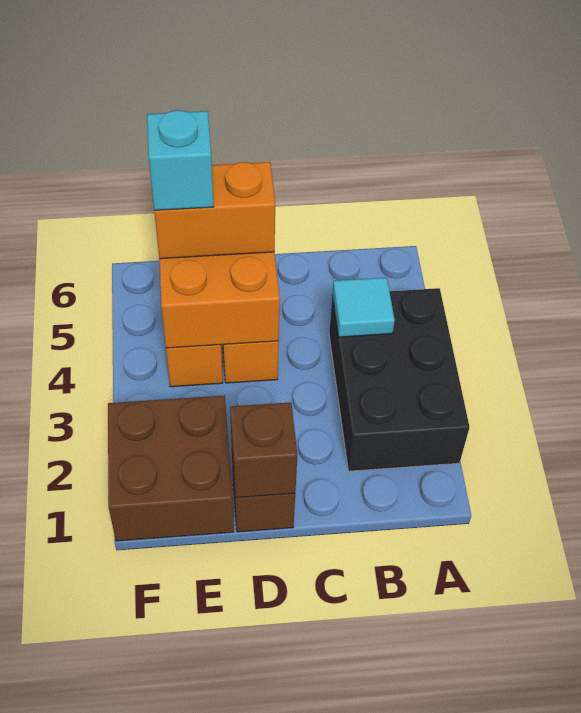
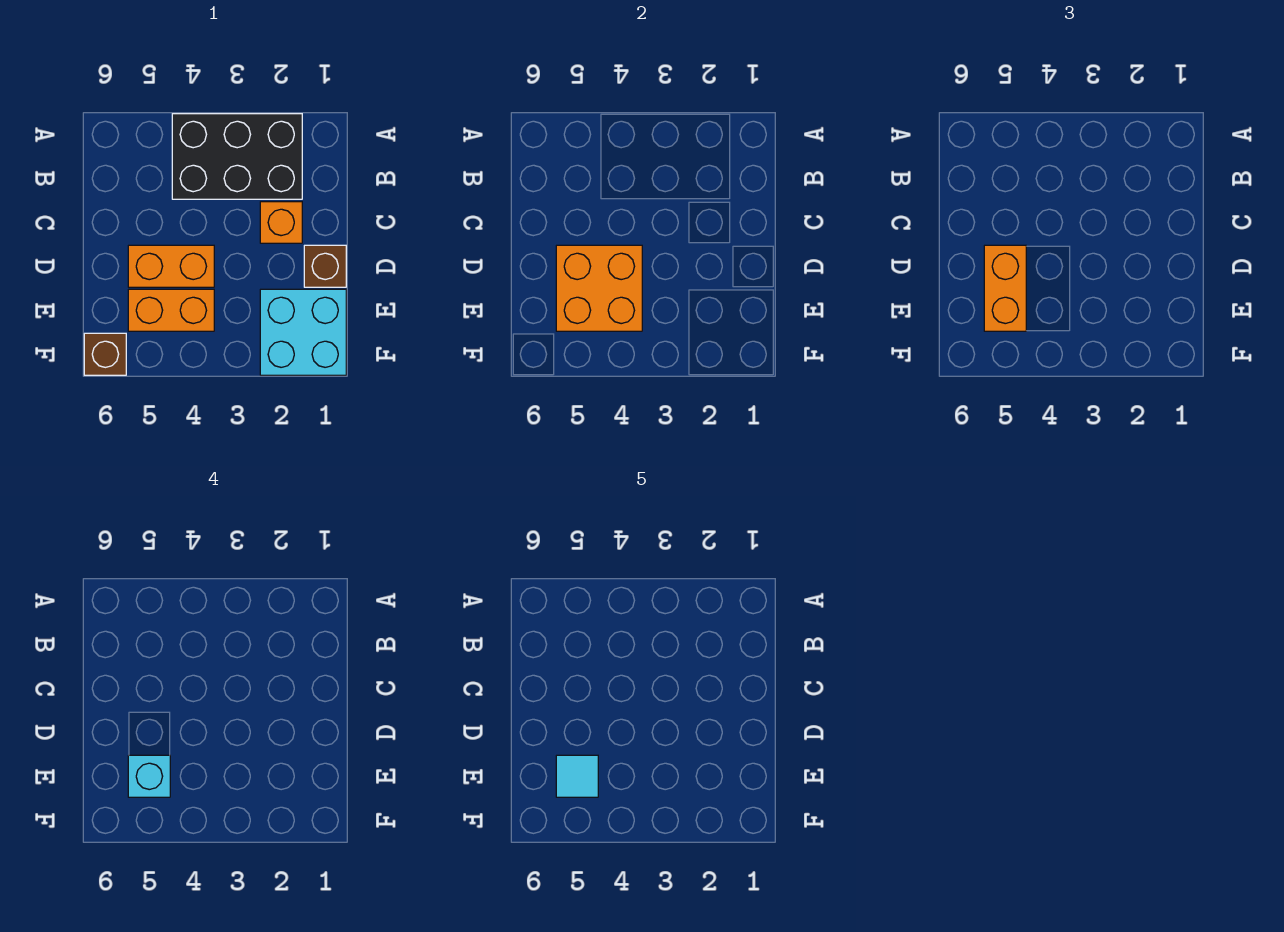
cyan 1x1 tile [332,277,395,337] -> cyan 1x1 tile moved to [556,755,598,797]
none -> orange 1x1 brick [260,202,302,243]
brown 1x1 brick [230,402,297,497] -> brown 1x1 brick moved to [84,333,126,375]
brown 2x2 brick [108,395,234,541] -> cyan 2x2 brick [260,289,346,375]

